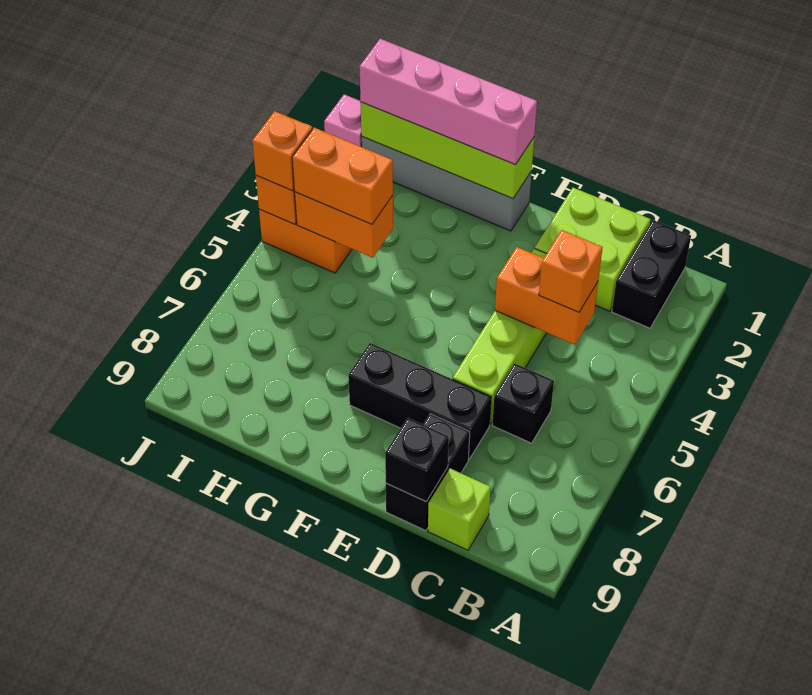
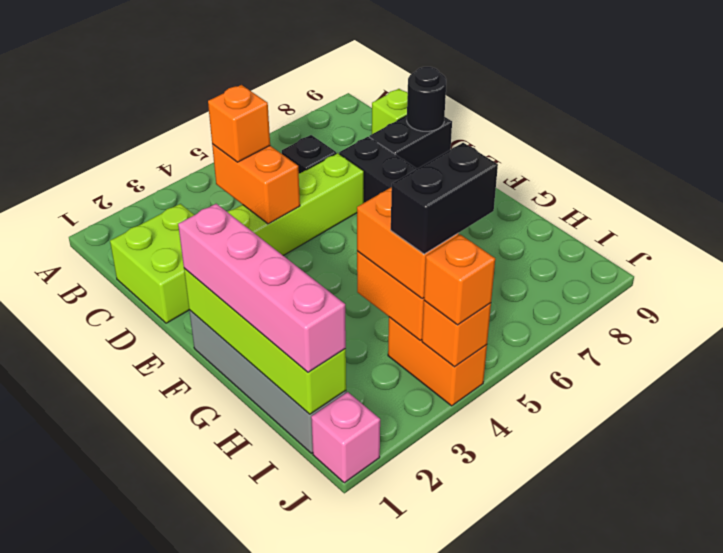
black 1x2 brick [612,220,691,328] -> black 1x2 brick moved to [391,143,498,254]
black 1x1 brick [385,418,449,502] -> black 1x1 round brick [407,67,446,131]

